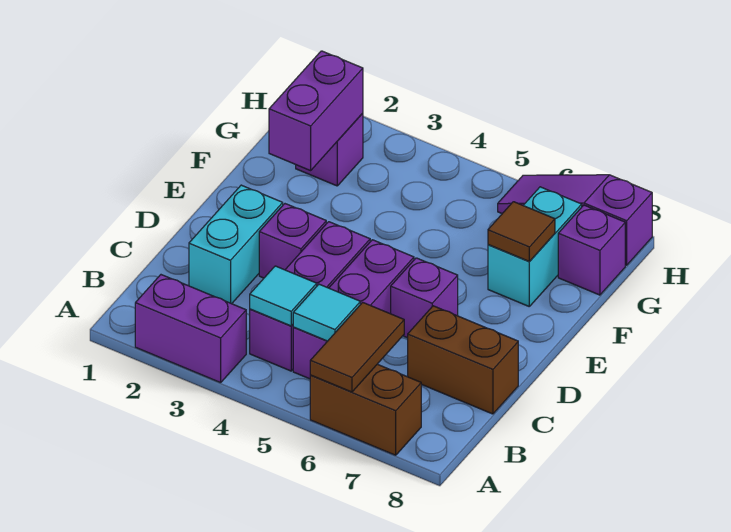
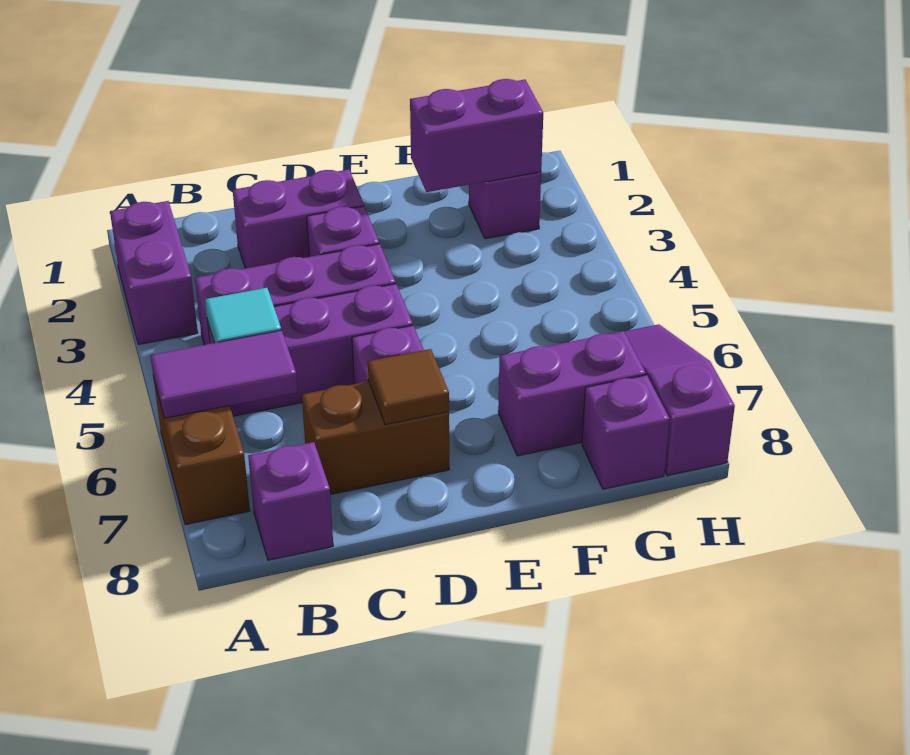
brown 1x2 tile [310,302,404,392] -> purple 1x2 tile [150,330,298,418]
cyan 1x1 tile [250,266,317,326] -> none
none -> purple 1x1 brick [248,442,333,560]
cyan 1x2 brick [189,185,283,304] -> purple 1x2 brick [233,169,364,268]
brown 1x2 brick [408,306,518,414] -> brown 1x2 brick turned to [302,381,449,495]
cyan 1x2 brick [488,187,582,306] -> purple 1x2 brick [498,331,646,456]
brown 1x1 tile [488,202,555,262] -> brown 1x1 tile moved to [368,349,449,425]

